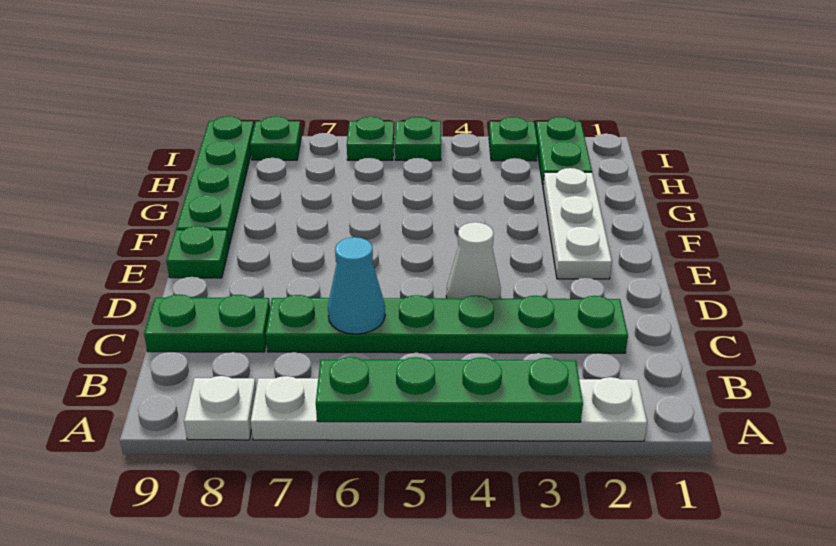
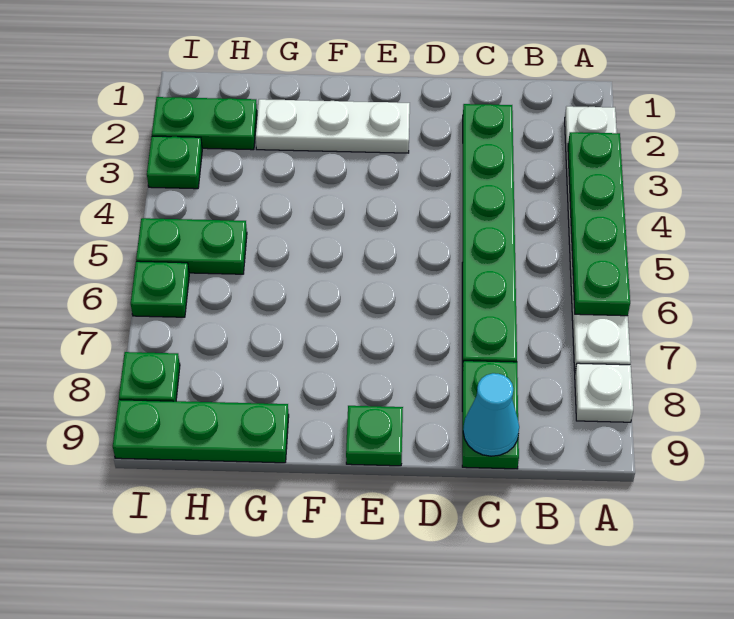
cyan 1x1 cone [328,237,385,334] -> cyan 1x1 cone moved to [463,373,519,456]
white 1x1 cone [446,222,501,299] -> none
green 1x4 plate [176,116,254,245] -> green 1x3 plate [113,400,289,463]
green 1x1 plate [395,117,441,161] -> green 1x2 plate [136,218,247,274]

